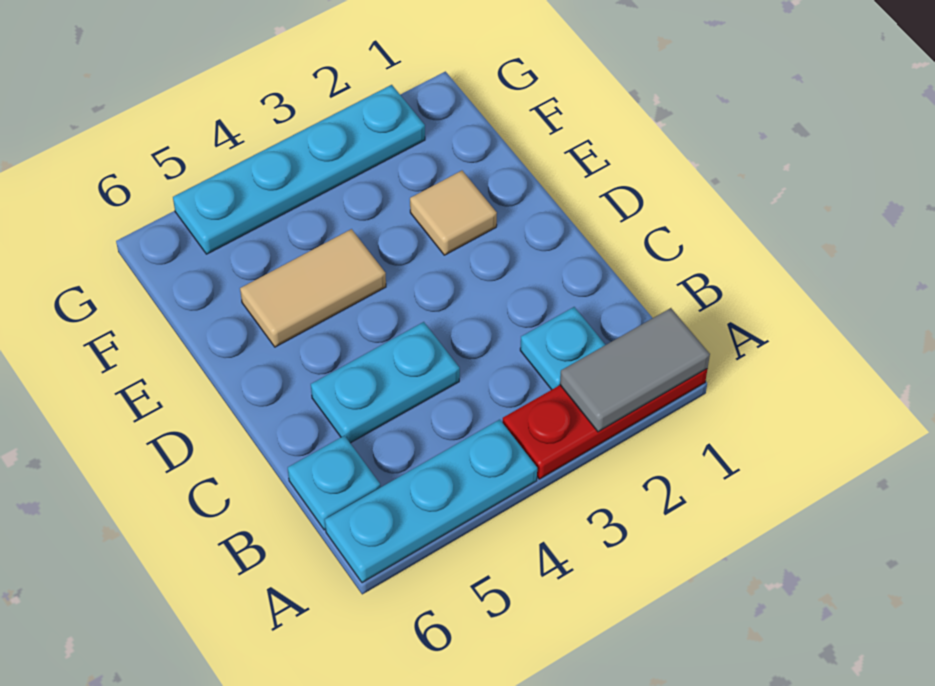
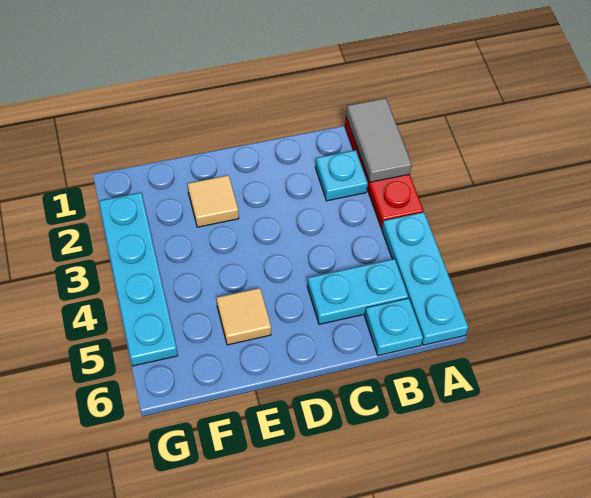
cyan 1x2 plate [311,322,460,443] -> cyan 1x2 plate turned to [307,259,408,324]
tan 1x2 tile [240,229,386,347] -> tan 1x1 tile [217,288,271,345]

